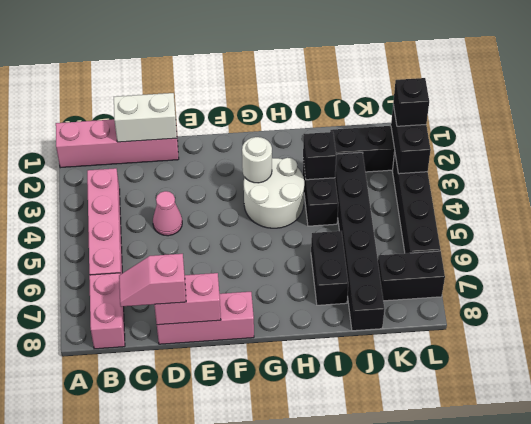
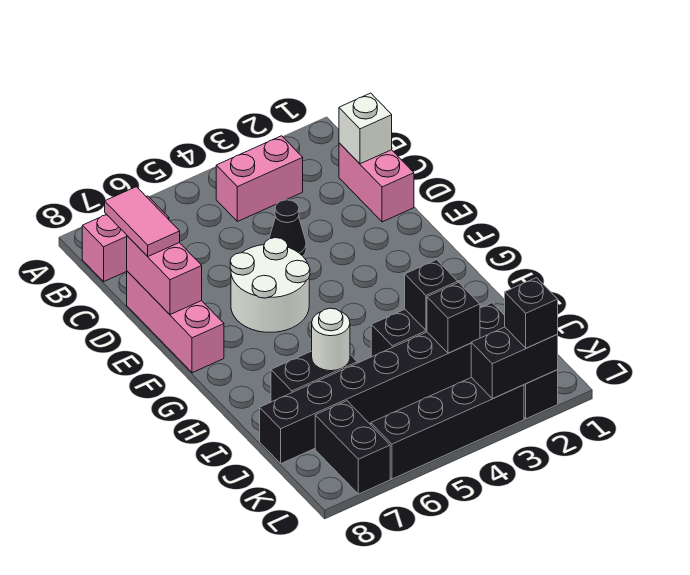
pink 1x4 brick [56,119,179,168] -> pink 1x2 brick [339,143,414,222]
pink 1x4 brick [87,168,122,275] -> pink 1x2 brick [216,136,303,222]
white 1x2 brick [114,93,177,142] -> white 1x1 brick [339,93,392,164]
pink 1x2 slope [119,254,186,307] -> pink 1x2 tile [105,187,180,256]
pink 1x1 cone [153,191,182,236] -> black 1x1 cone [269,200,306,256]
white 2x2 round brick [244,158,304,228] -> white 2x2 round brick moved to [230,238,310,332]
white 1x1 round brick [242,137,272,183] -> white 1x1 round brick moved to [312,308,350,371]
none -> black 1x1 brick [427,282,480,353]

